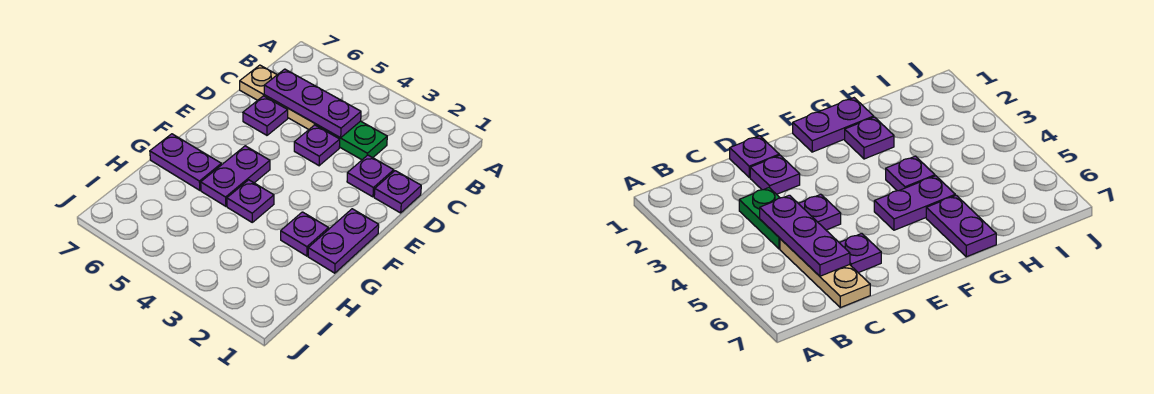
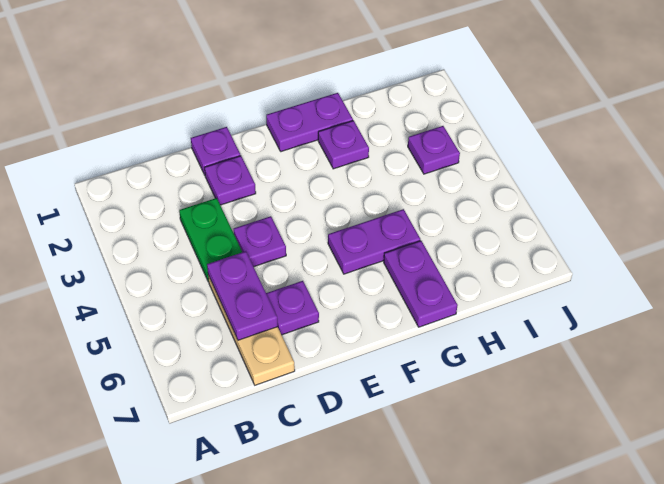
purple 1x3 plate [264,69,361,138] -> purple 1x2 plate [207,251,278,340]
purple 1x1 plate [227,180,274,222] -> purple 1x1 plate moved to [408,126,460,174]

